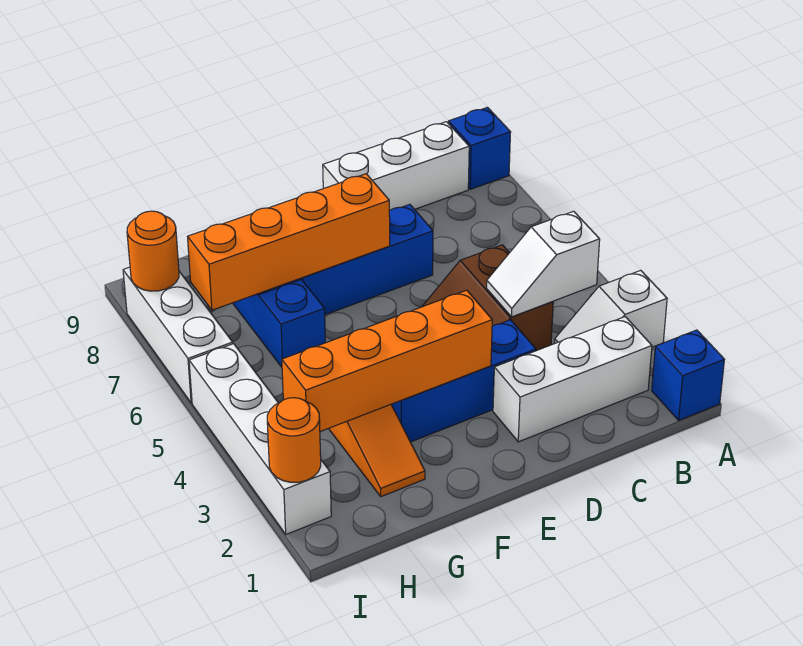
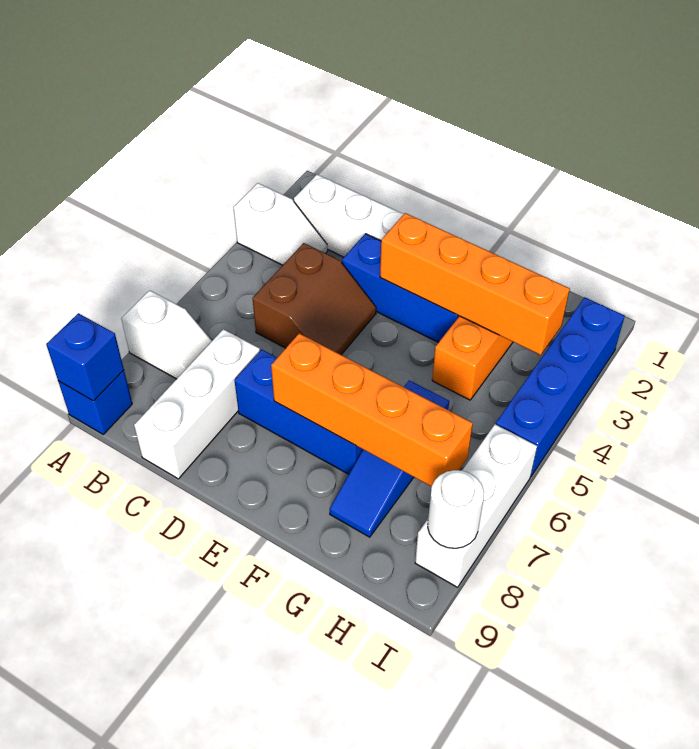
blue 1x1 brick [652,330,724,420] -> blue 1x1 brick moved to [46,313,124,401]
white 1x2 slope [487,211,600,317] -> white 1x2 slope moved to [121,290,212,379]
white 1x3 brick [323,122,469,211] -> white 1x3 brick turned to [134,329,260,479]
white 1x4 brick [189,344,331,534] -> blue 1x4 brick [496,297,625,476]
orange 1x1 round brick [267,398,321,482] -> none
orange 1x1 round brick [127,211,179,291] -> white 1x1 round brick [428,470,484,548]

